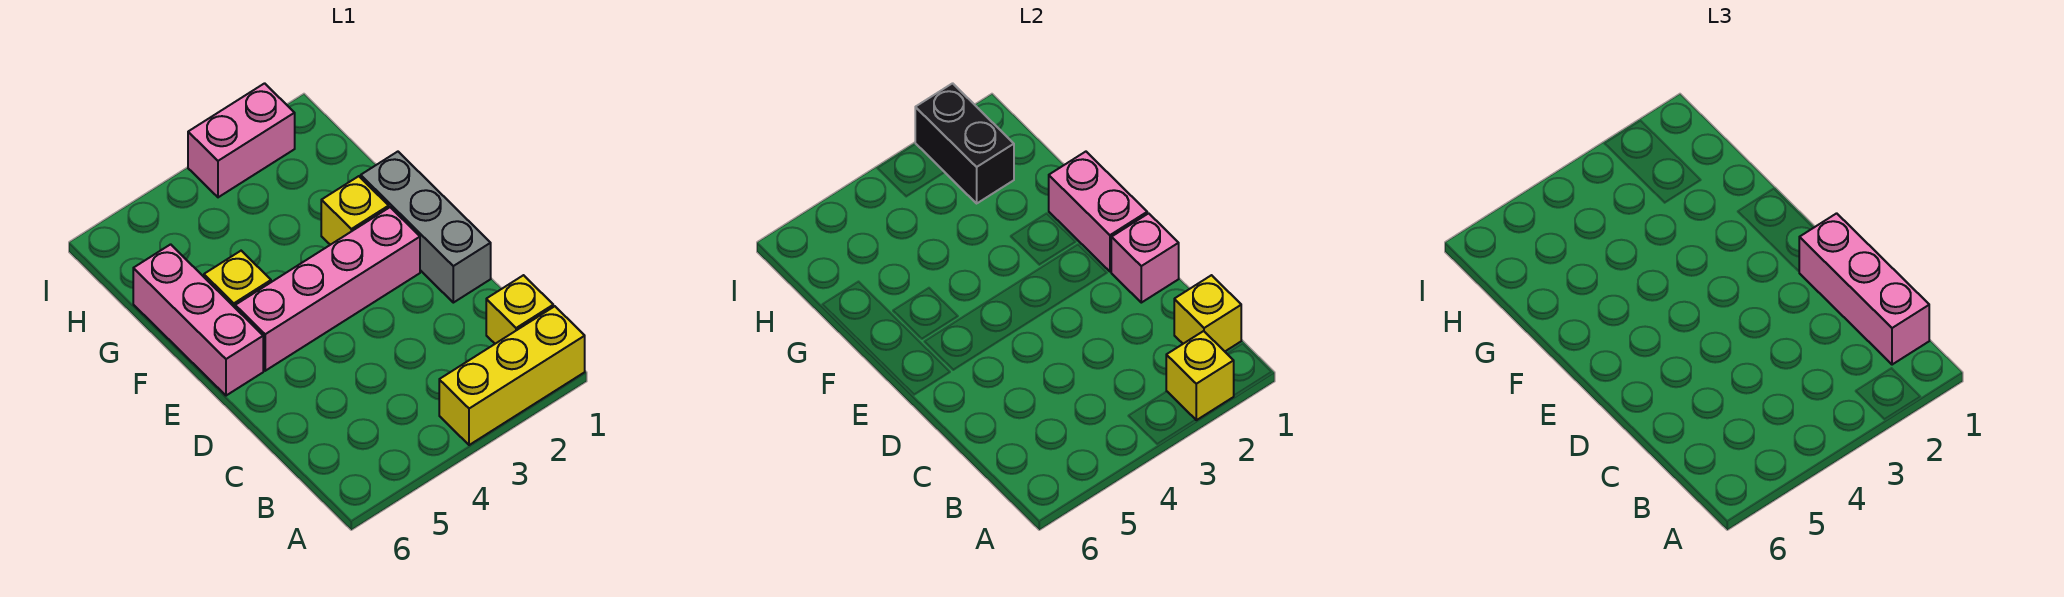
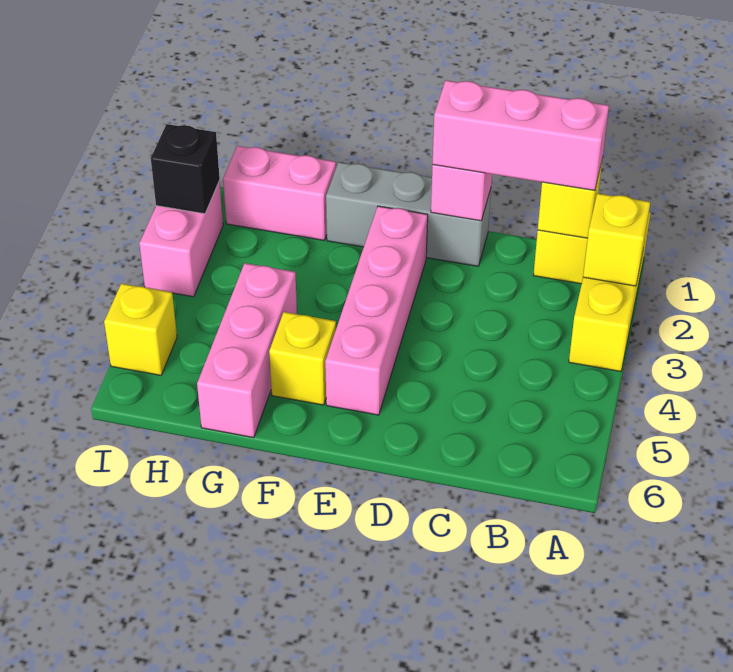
pink 1x2 brick [1049,152,1147,272] -> pink 1x2 brick moved to [223,146,336,240]
pink 1x3 brick [133,244,263,396] -> pink 1x3 brick turned to [197,263,297,438]
yellow 1x1 brick [321,176,389,245] -> yellow 1x1 brick moved to [104,284,177,375]
black 1x2 brick [915,83,1014,203] -> black 1x1 brick [151,124,220,214]

